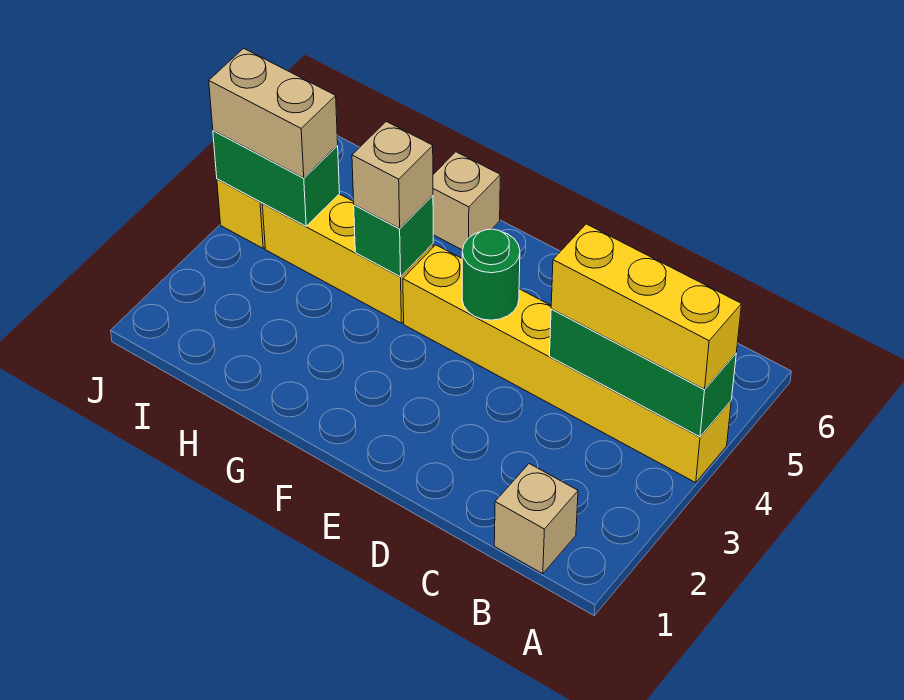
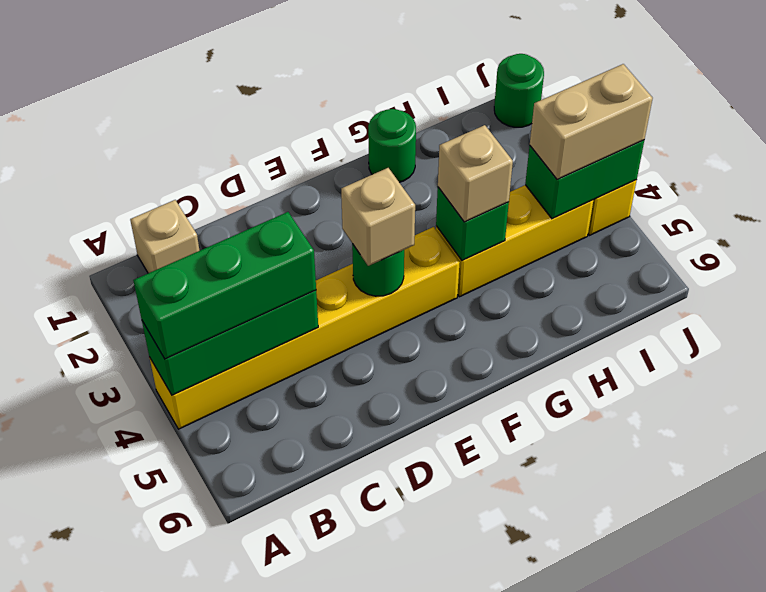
yellow 1x3 brick [551,224,742,389] -> green 1x3 brick [133,212,316,359]
none -> green 1x1 round brick [368,109,416,182]
tan 1x1 brick [433,152,500,250] -> tan 1x1 brick moved to [341,168,415,266]
none -> green 1x1 round brick [494,54,544,127]

